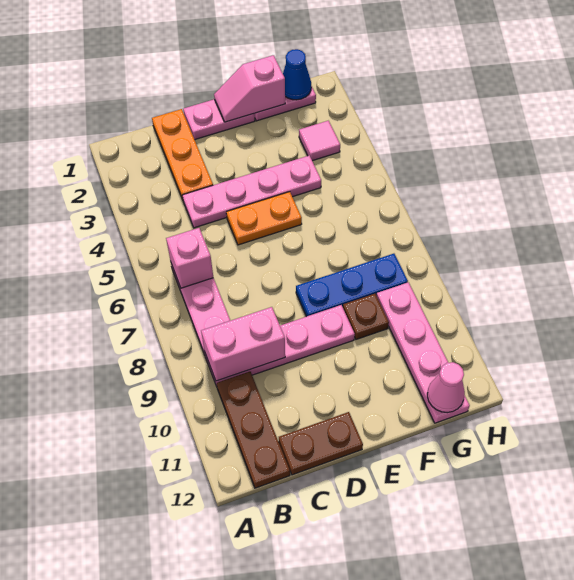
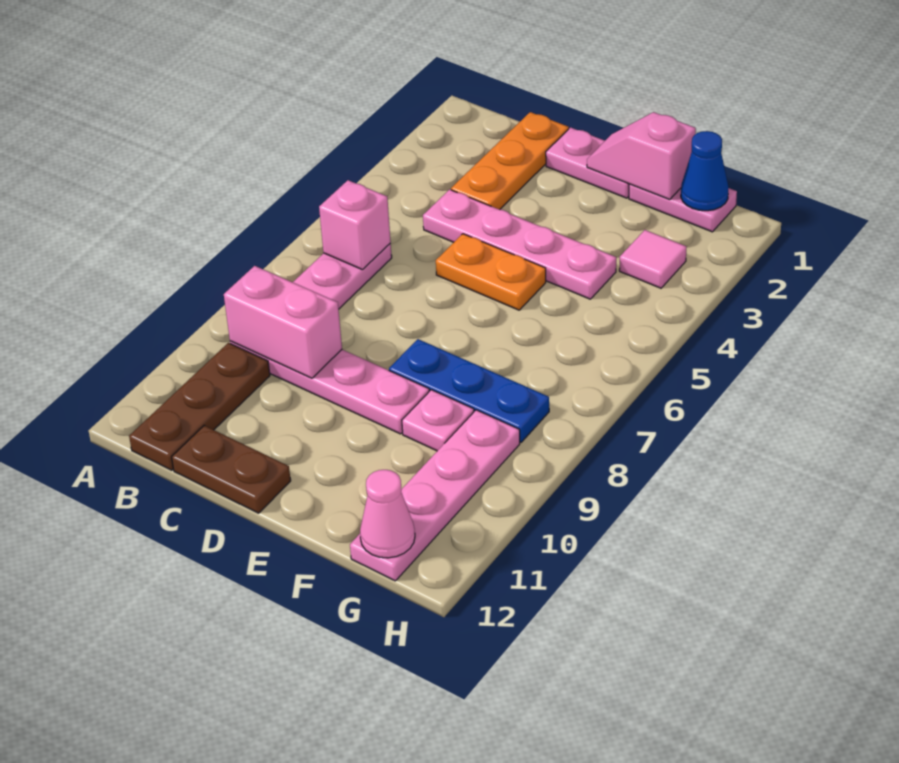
brown 1x1 plate [343,294,389,339] -> pink 1x1 plate [402,390,474,451]

